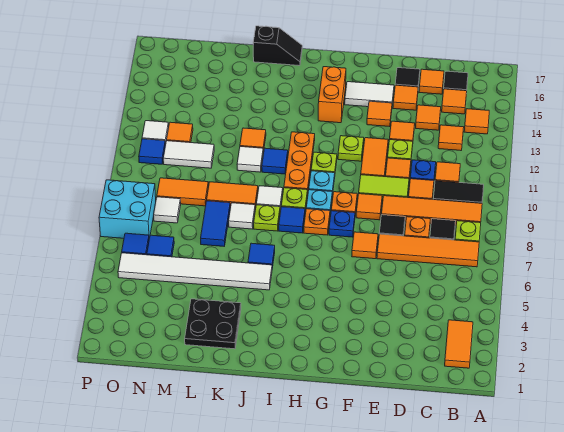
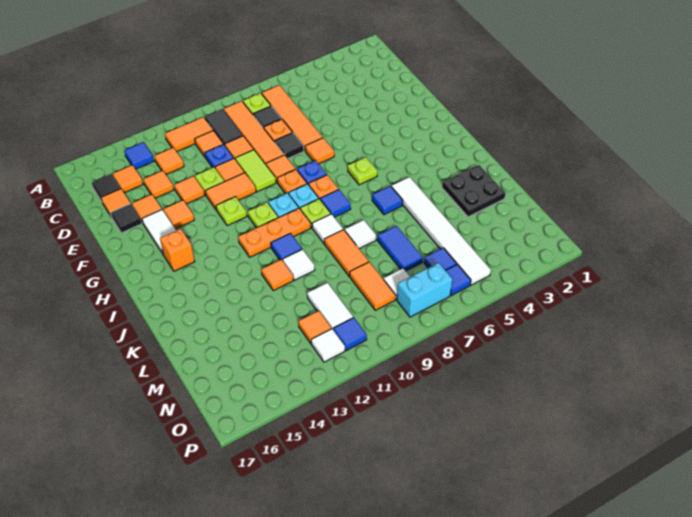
orange 1x2 tile [445,320,473,368] -> orange 1x2 tile moved to [165,117,213,152]
orange 1x1 tile [464,109,489,134] -> blue 1x1 tile [124,142,154,169]
orange 1x2 brick [318,67,346,123] -> orange 1x1 brick [160,229,195,271]
lime 1x1 plate [254,205,280,231] -> lime 1x1 plate moved to [348,157,377,185]
black 1x2 slope [253,26,302,66] -> none
blue 1x2 tile [201,201,230,246] -> blue 1x2 tile turned to [377,226,423,271]
cyan 2x2 brick [99,180,156,238] -> cyan 1x2 brick [397,263,452,317]

